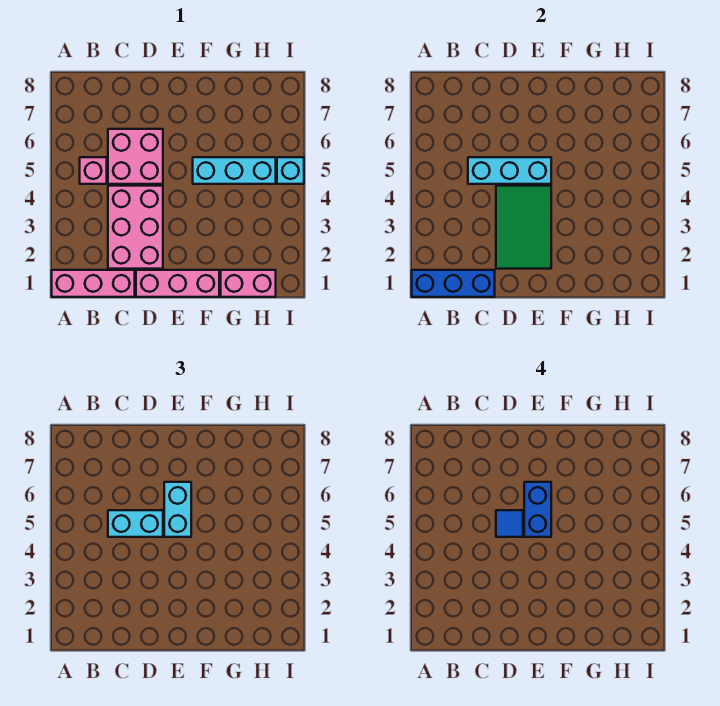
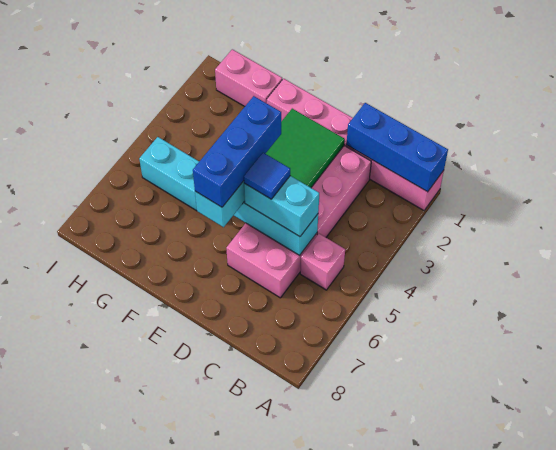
blue 1x2 brick [524,482,551,537] -> blue 1x3 brick [193,96,281,207]
cyan 1x1 brick [277,157,304,184] -> none

